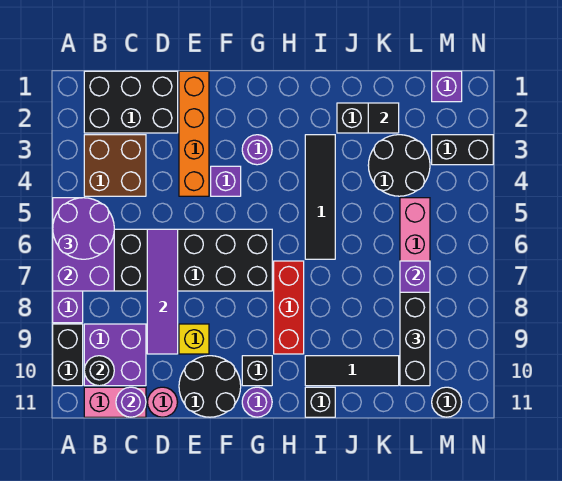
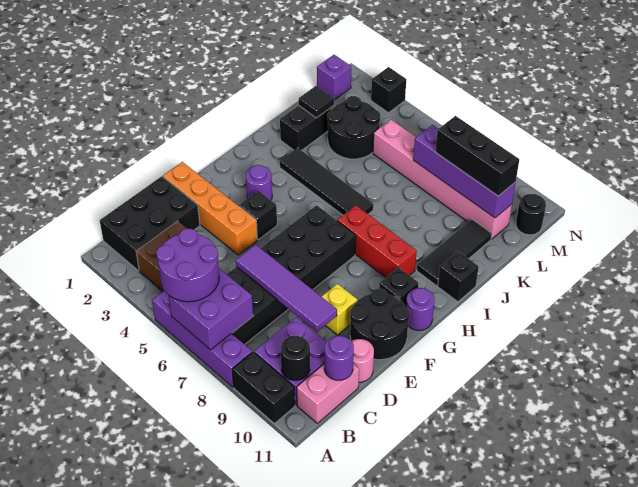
purple 1x1 brick [211,166,241,196] -> black 1x1 brick [239,191,277,240]
black 1x2 brick [432,135,493,165] -> black 1x1 brick [371,67,406,113]

